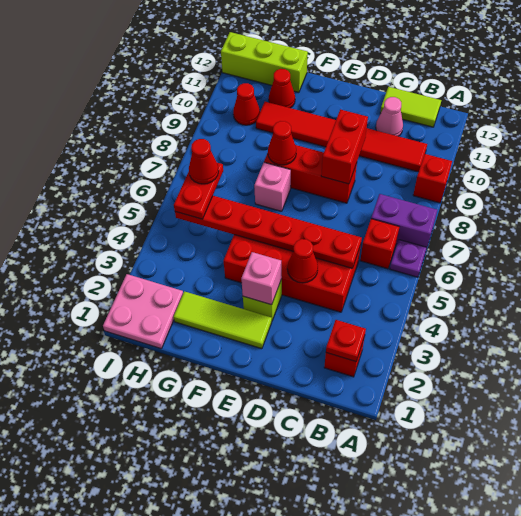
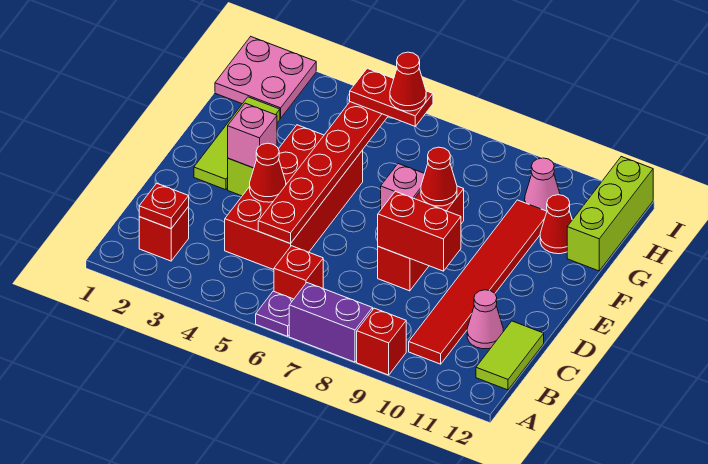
purple 1x2 brick [371,194,437,247] -> purple 1x2 brick turned to [289,283,373,362]
red 1x1 cone [233,83,260,125] -> pink 1x1 cone [525,158,560,211]

